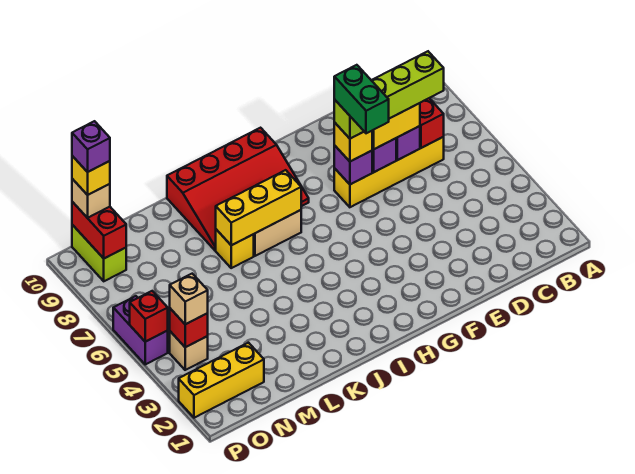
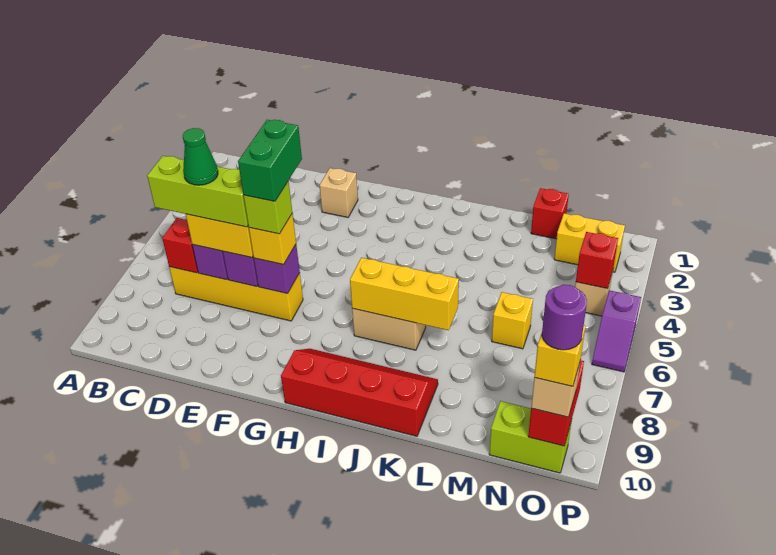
none -> green 1x1 cone [183,128,218,185]
red 3x4 slope [167,128,309,250] -> red 2x4 slope [281,349,438,436]
yellow 1x1 brick [216,229,254,268] -> yellow 1x1 brick moved to [492,292,533,349]
yellow 1x3 brick [179,343,264,418] -> yellow 1x2 brick [554,213,625,272]
tan 1x1 brick [170,274,208,324] -> tan 1x1 brick moved to [319,168,358,217]
lime 1x2 brick [72,225,126,281] -> lime 1x2 brick turned to [489,401,572,473]
purple 1x1 brick [72,121,110,172] -> purple 1x1 round brick [542,285,587,350]
purple 1x2 brick [113,296,168,364] -> purple 1x2 slope [592,290,641,372]
red 1x1 brick [130,291,168,342] -> red 1x1 brick moved to [531,188,569,239]

